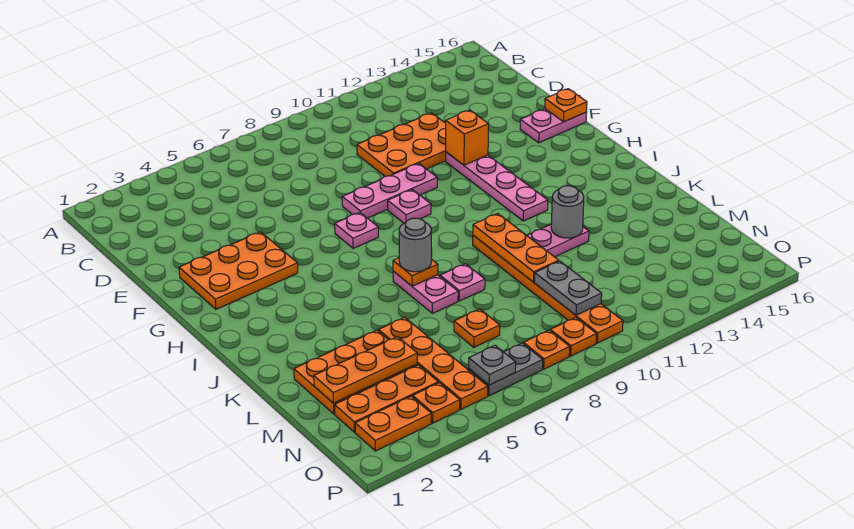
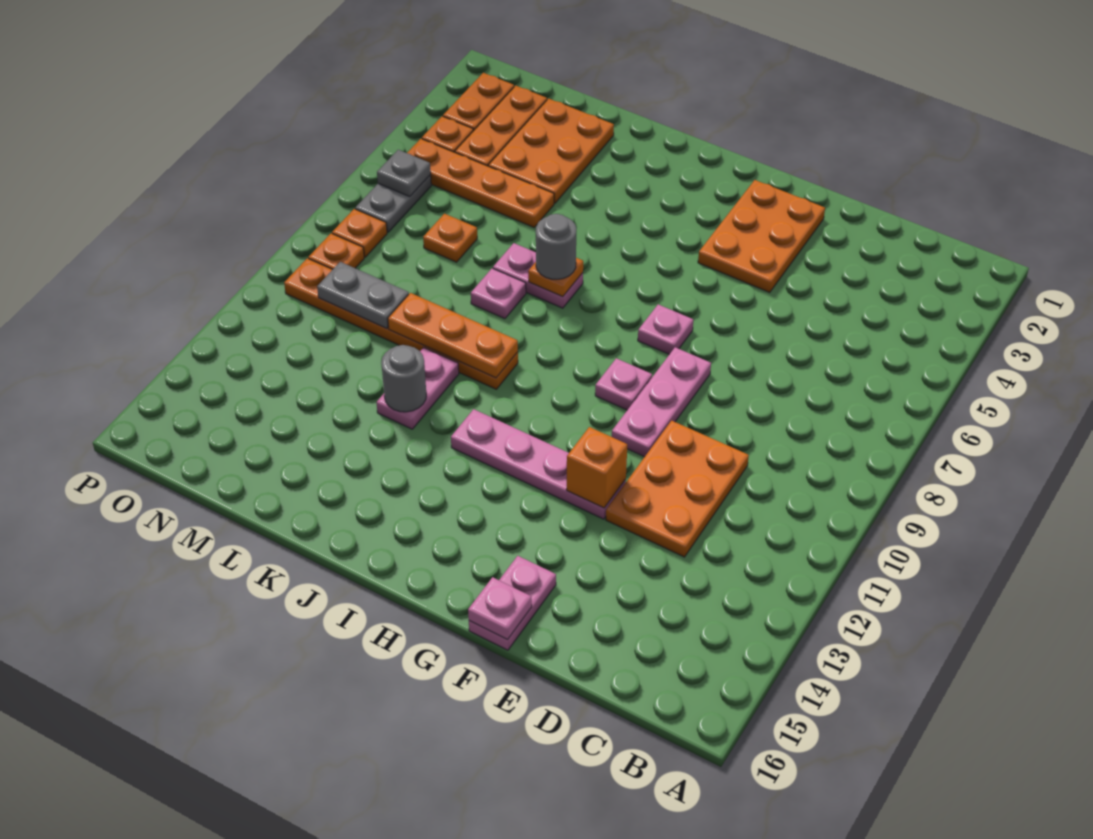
orange 1x1 plate [545,89,587,122] -> pink 1x1 plate [468,577,532,640]
orange 1x3 plate [314,337,417,403] -> none

